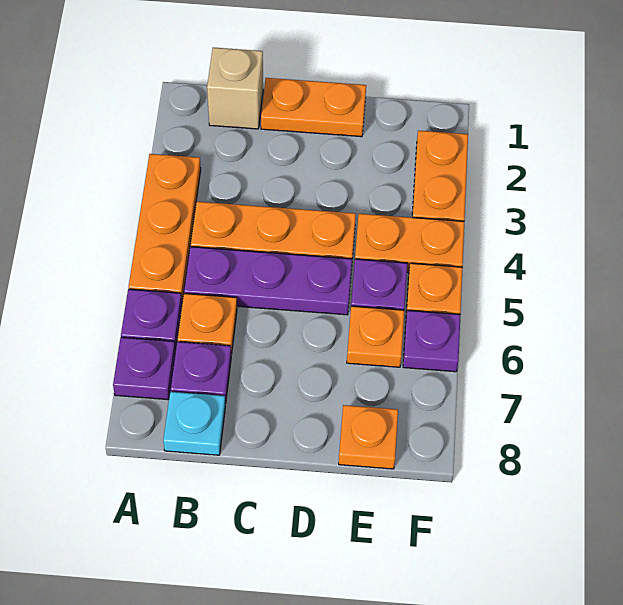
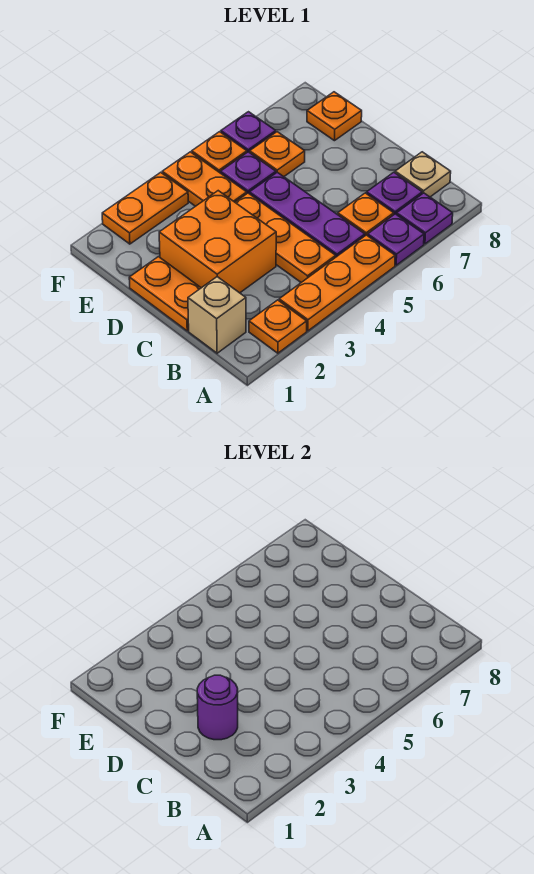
none -> orange 1x1 plate [249,300,307,353]
cyan 1x1 plate [163,392,225,455] -> tan 1x1 plate [395,152,451,197]
none -> orange 2x2 brick [159,191,276,293]
none -> purple 1x1 round brick [197,675,238,740]

